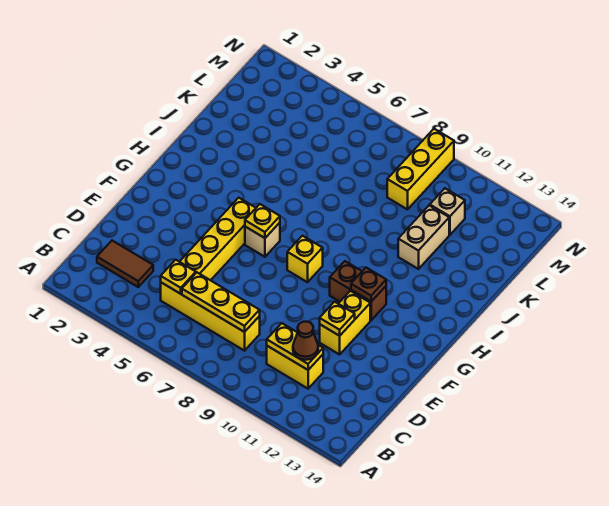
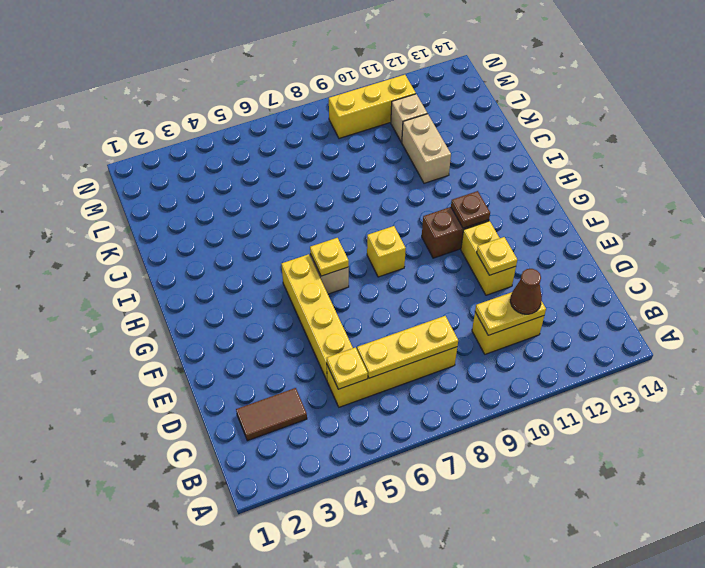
yellow 1x3 brick [387,129,454,209] -> yellow 1x3 brick turned to [329,75,416,139]

